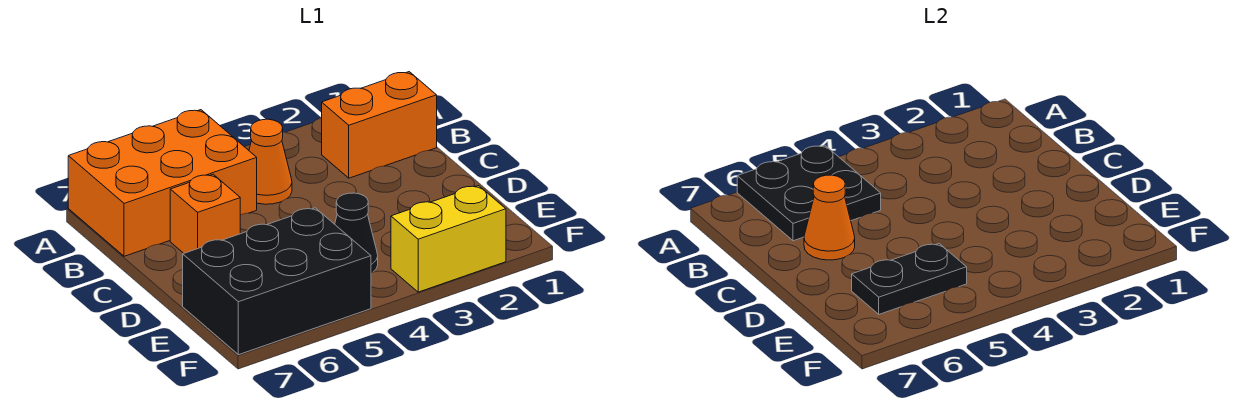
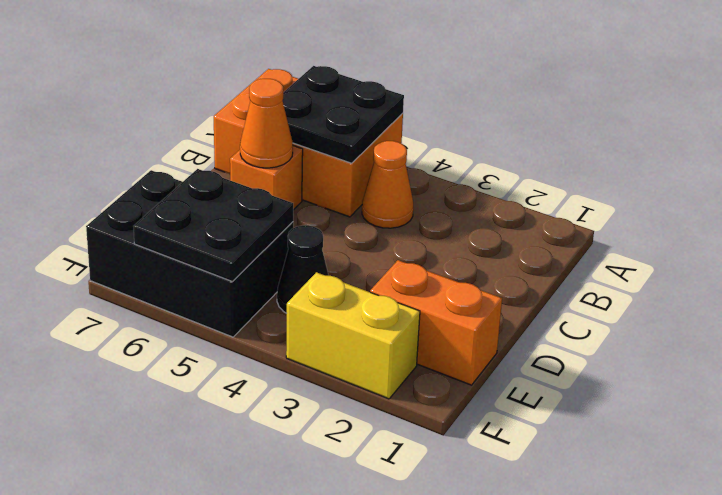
orange 1x2 brick [322,72,437,178] -> orange 1x2 brick moved to [370,260,502,385]
black 1x2 plate [852,244,967,314] -> black 2x2 plate [133,169,293,282]

